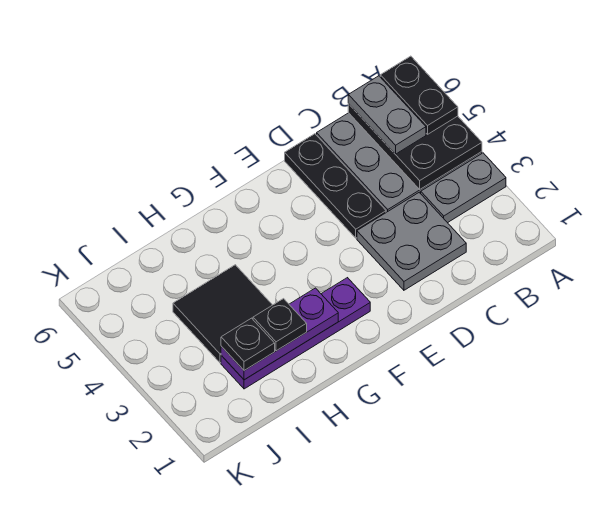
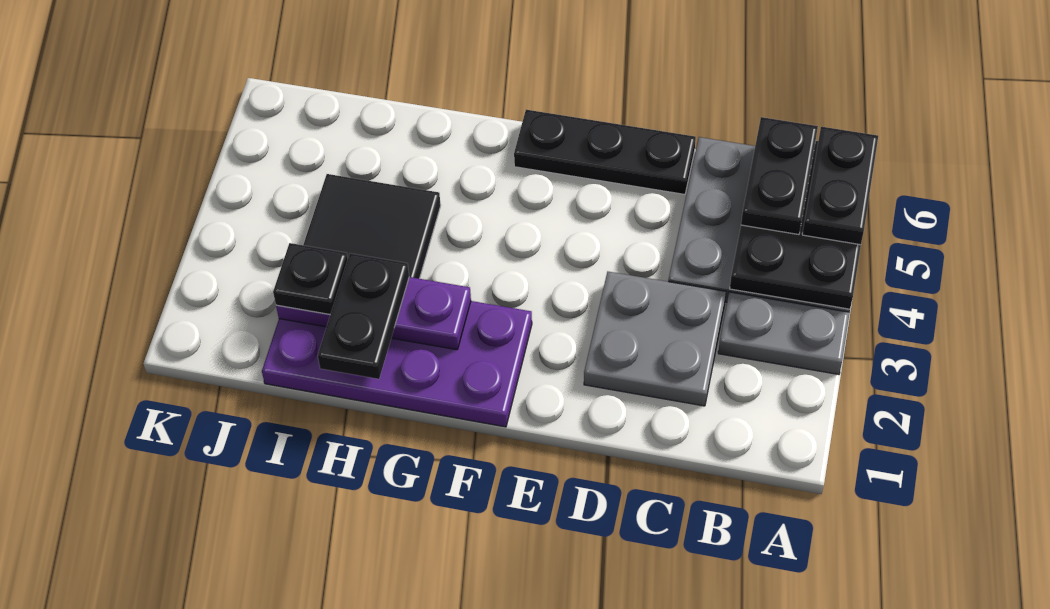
grey 1x2 plate [348,76,426,154] -> black 1x2 plate [741,117,818,235]
black 1x3 plate [285,134,386,238] -> black 1x3 plate turned to [514,110,696,194]
purple 1x4 plate [221,278,370,389] -> purple 2x4 plate [262,301,532,427]
black 1x1 plate [253,299,307,351] -> black 1x2 plate [318,253,409,379]

